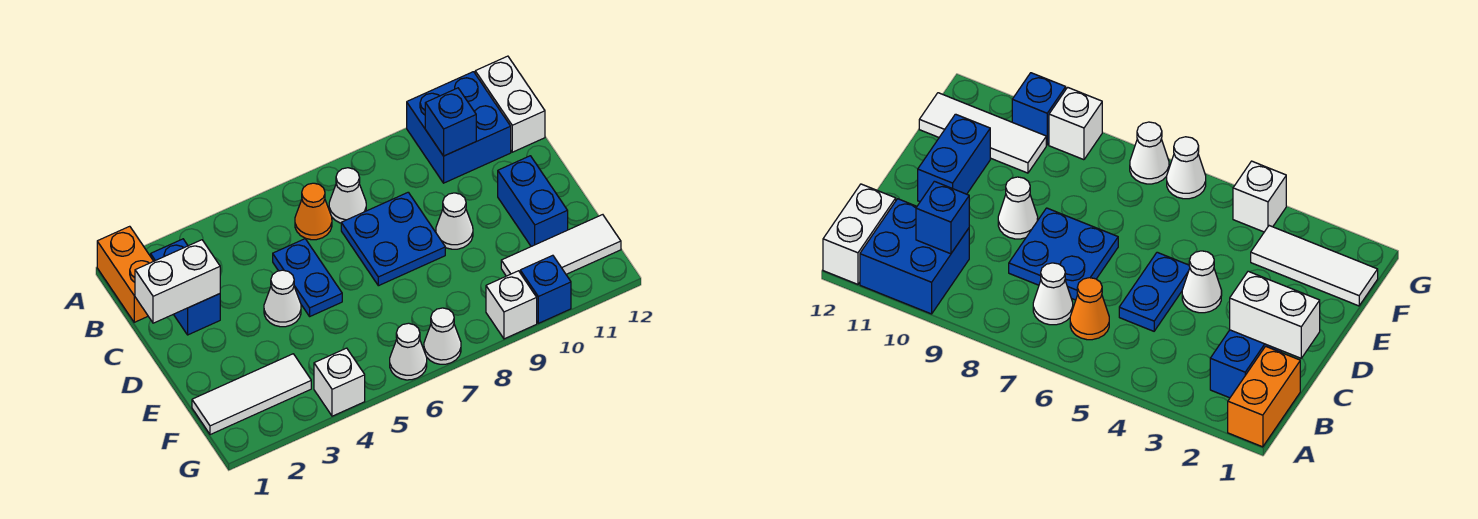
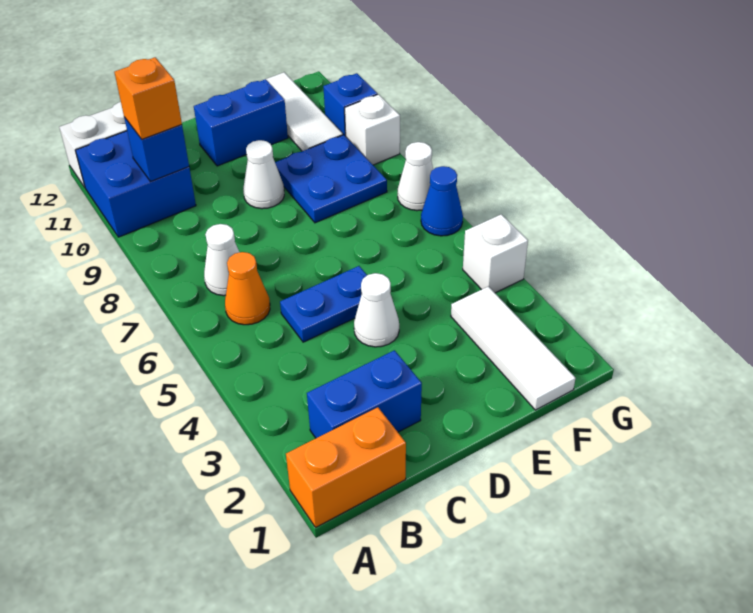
none -> orange 1x1 brick [114,57,182,139]
white 1x2 brick [135,240,220,323] -> none
blue 2x2 plate [341,192,445,286] -> blue 2x2 plate moved to [275,135,387,223]
white 1x1 cone [390,323,427,380] -> blue 1x1 cone [421,166,463,236]

